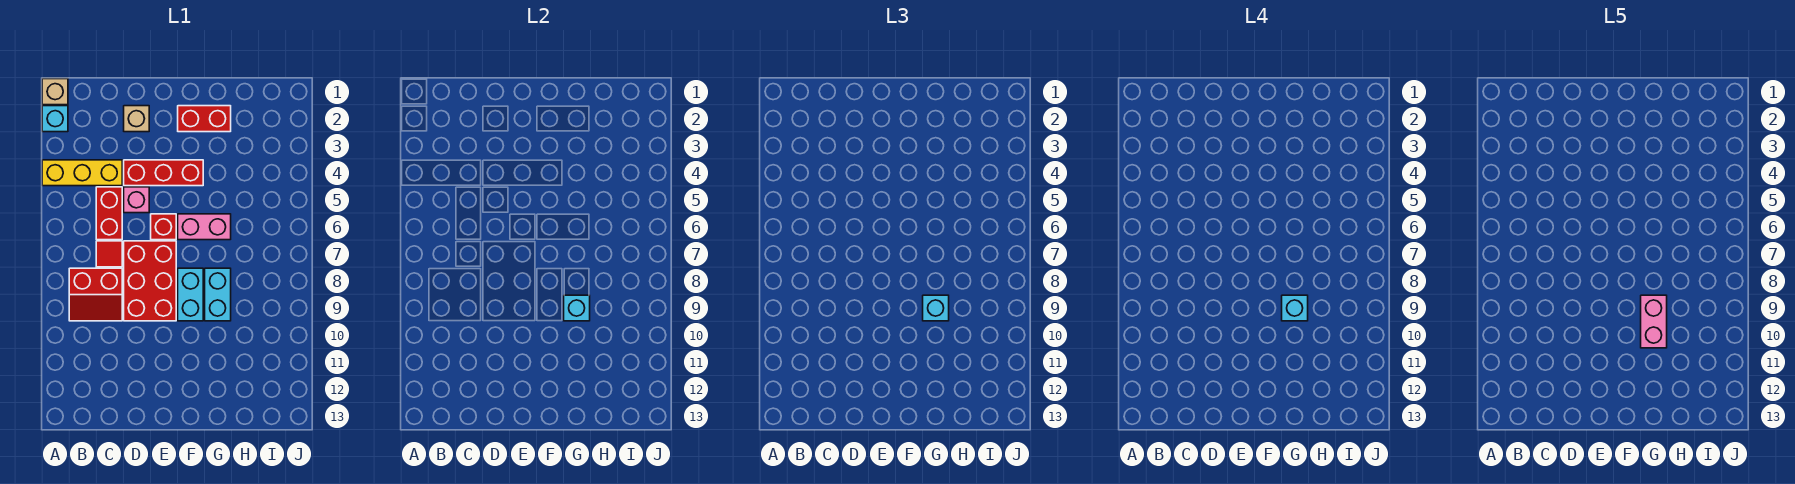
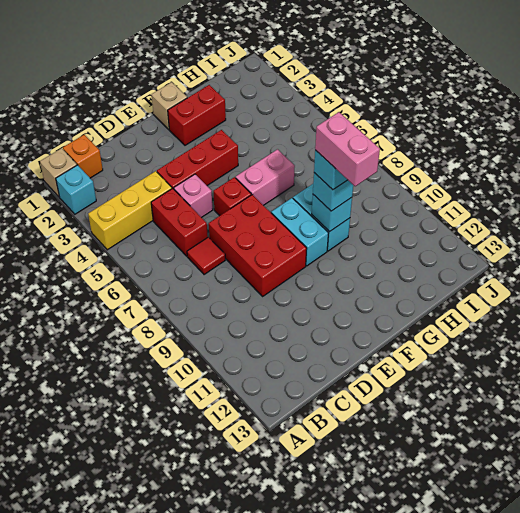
none -> orange 1x1 brick [63,135,103,178]
red 2x2 slope [69,268,122,321] -> none
tan 1x1 brick [124,106,149,132] -> tan 1x1 brick moved to [152,82,187,129]

